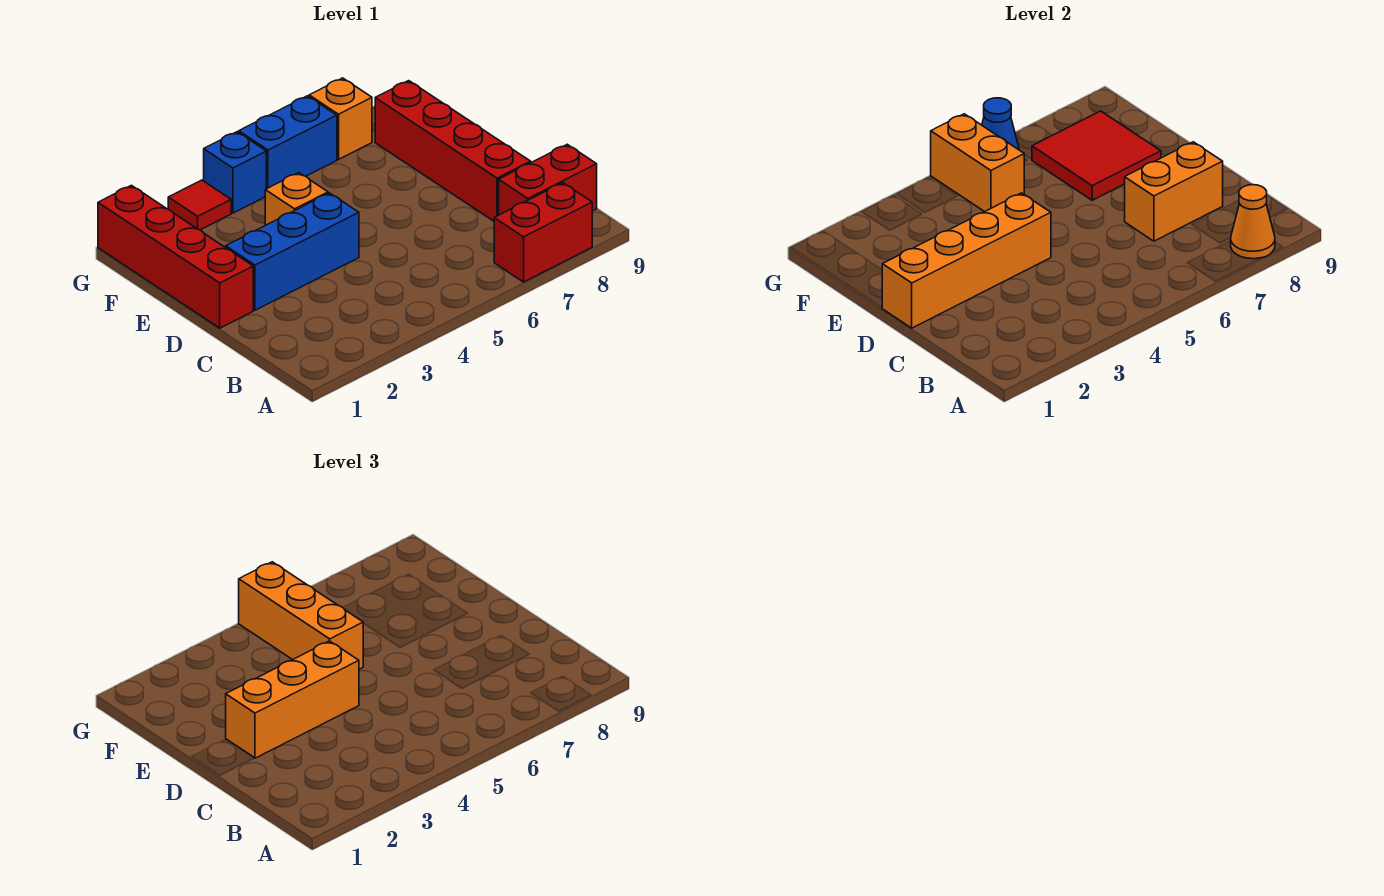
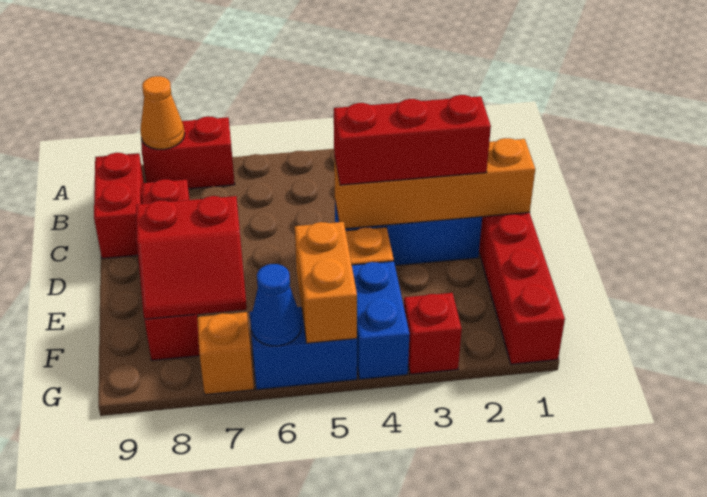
red 1x2 brick [499,144,597,215] -> red 1x2 brick turned to [94,153,144,258]
orange 1x2 brick [1125,142,1223,241] -> none
orange 1x3 brick [226,641,359,758] -> red 1x3 brick [334,95,491,185]
orange 1x3 brick [239,562,364,669] -> none
red 2x2 tile [1032,111,1161,200] -> red 2x2 slope [136,196,247,319]
red 1x1 tile [168,180,231,230] -> red 1x1 brick [404,293,462,374]
blue 1x1 brick [204,132,266,213] -> blue 1x2 brick [352,261,410,379]

